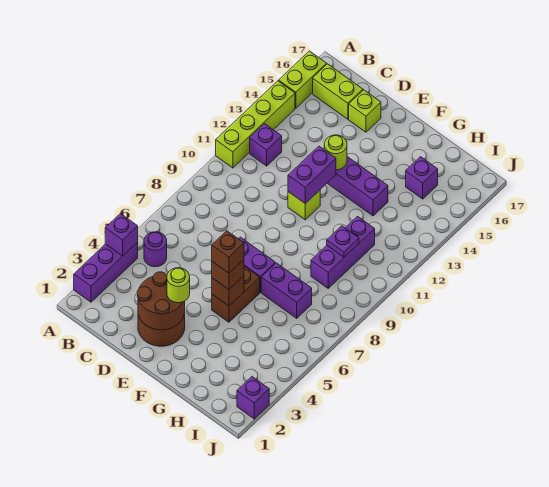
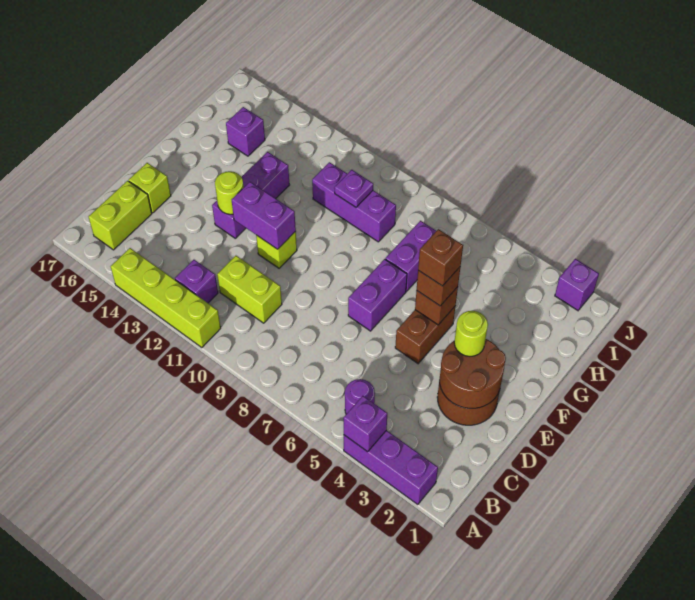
lime 1x2 brick [279,51,327,108] -> lime 1x2 brick moved to [217,256,282,323]
brown 1x2 brick [212,266,260,322] -> brown 1x2 brick turned to [395,307,455,364]

